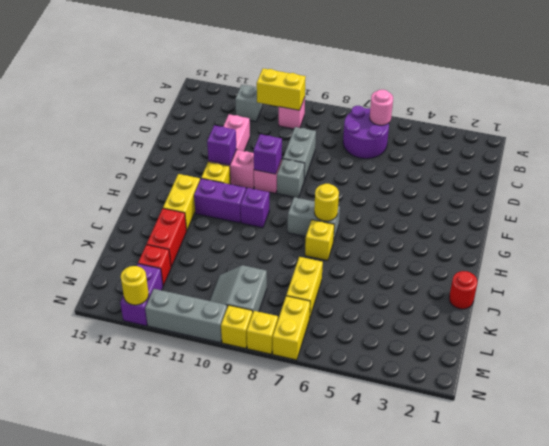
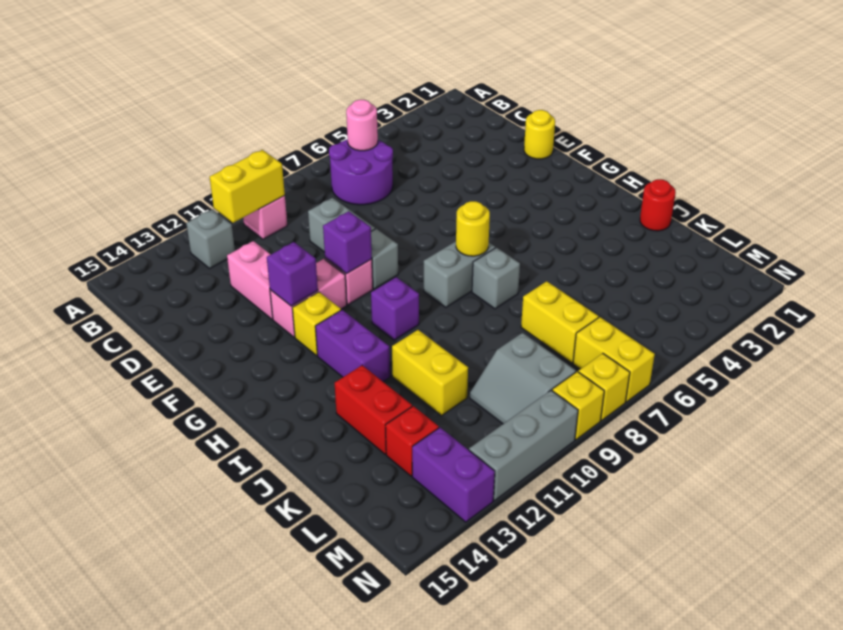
purple 1x2 brick [194,179,246,223] -> purple 1x2 brick turned to [315,310,390,381]
yellow 1x2 brick [163,174,200,231] -> yellow 1x2 brick moved to [392,330,468,416]
yellow 1x1 brick [305,220,334,261] -> grey 1x1 brick [472,248,520,309]
yellow 1x1 round brick [121,266,149,305] -> yellow 1x1 round brick moved to [524,110,555,159]

